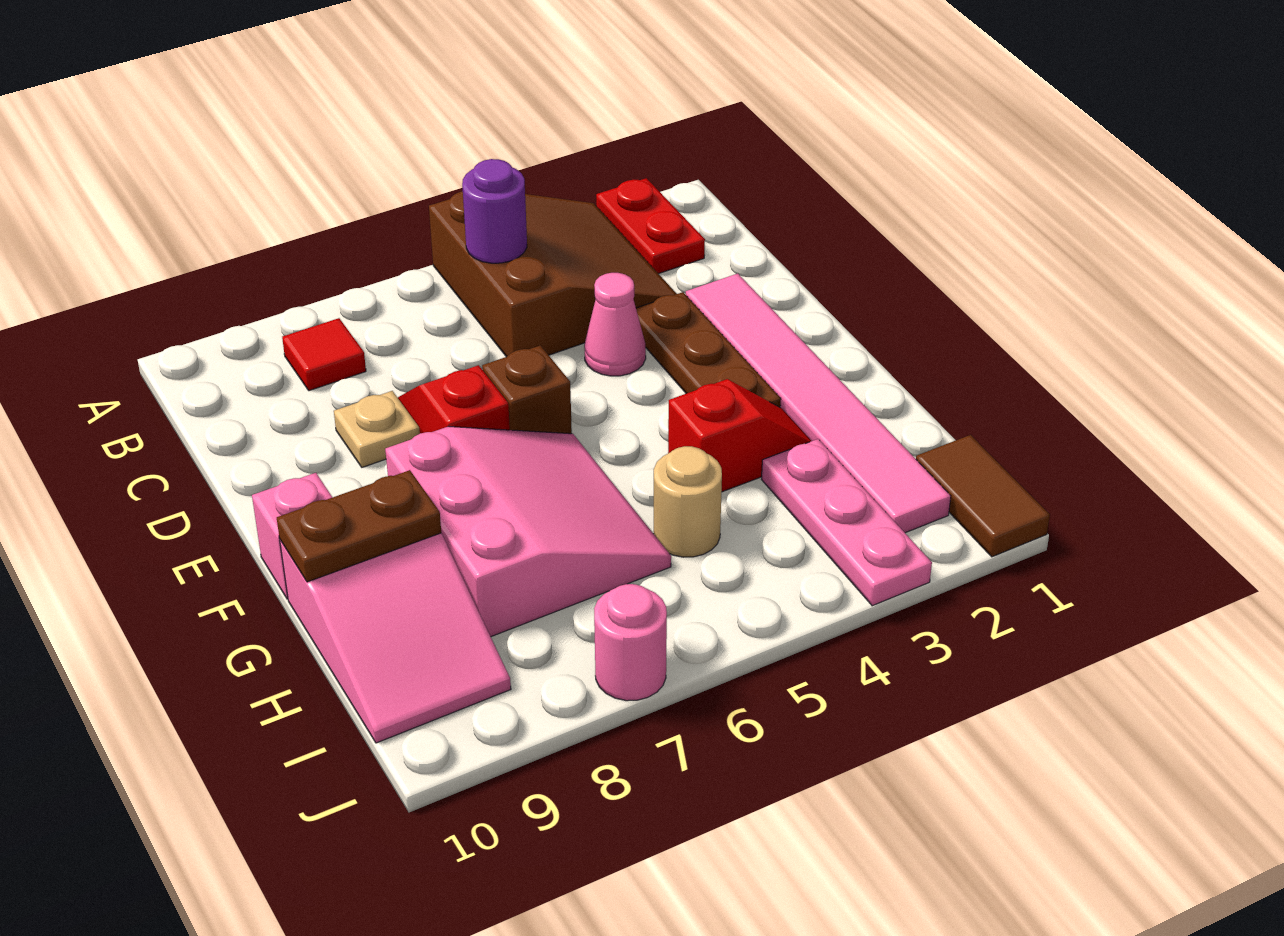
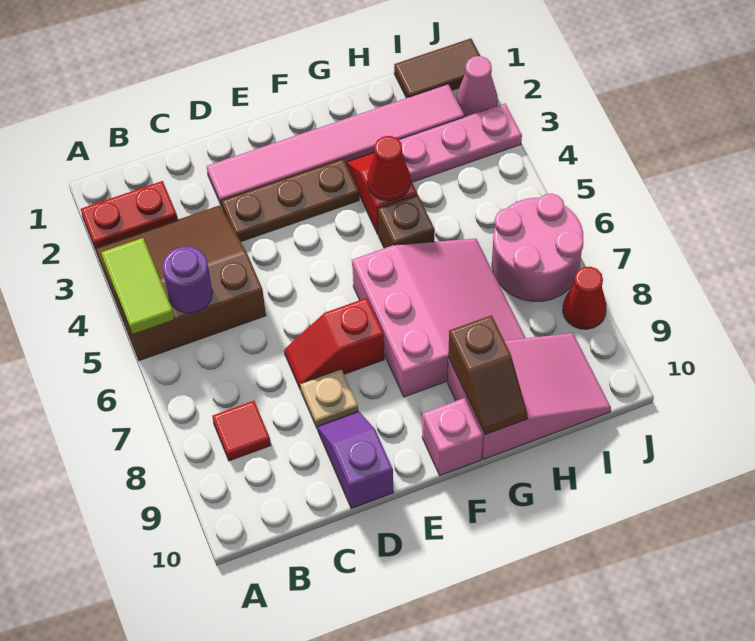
none -> lime 1x2 tile [101,238,174,335]
pink 1x1 cone [584,273,646,376] -> pink 1x1 cone moved to [457,56,498,117]
none -> purple 1x2 slope [317,411,393,509]
brown 1x1 brick [482,345,572,434] -> brown 1x1 brick moved to [378,195,434,248]
pink 3x3 slope [385,426,671,637] -> pink 3x3 slope turned to [352,239,526,397]
none -> red 1x1 cone [367,136,410,201]
brown 1x2 plate [277,470,441,582] -> brown 1x2 slope [448,315,528,435]
tan 1x1 round brick [654,446,722,557] -> none
pink 1x1 round brick [594,584,667,701] -> pink 2x2 round brick [492,194,583,301]
none -> red 1x1 cone [563,267,607,329]

